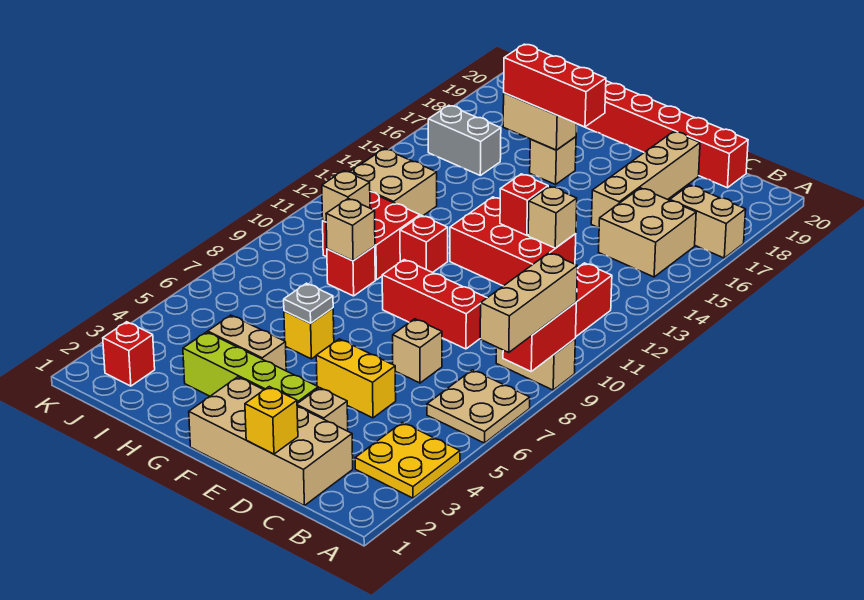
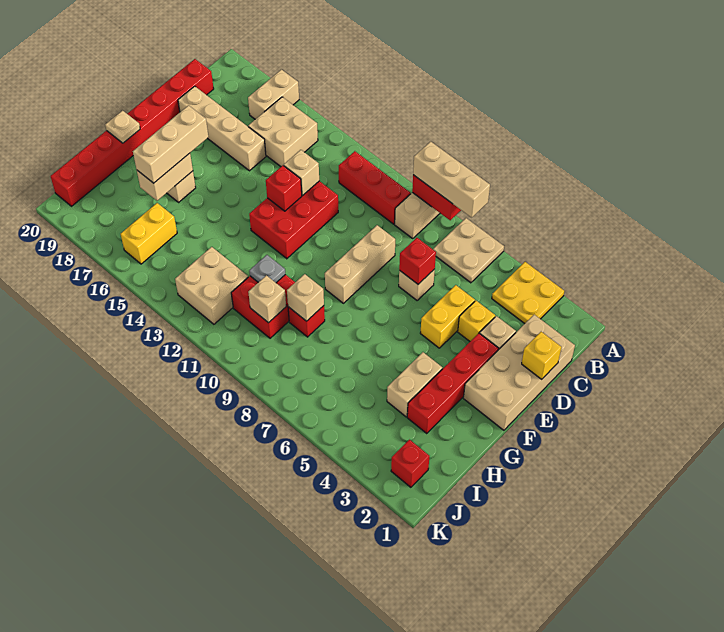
red 1x3 brick [382,260,487,349] -> tan 1x3 brick [325,225,395,303]
lime 1x4 brick [183,332,318,403] -> red 1x4 brick [407,333,499,433]
red 1x3 brick [504,44,606,127] -> tan 1x3 brick [133,105,208,183]
yellow 1x1 brick [284,308,334,359] -> yellow 1x1 brick moved to [458,301,495,341]
grey 1x1 plate [284,283,333,323] -> grey 1x1 plate moved to [249,255,285,283]
red 1x1 brick [400,215,448,273] -> red 1x1 brick moved to [399,238,436,284]
none -> tan 1x1 plate [105,111,140,143]
grey 1x2 brick [428,105,501,175] -> yellow 1x2 brick [121,203,177,264]

